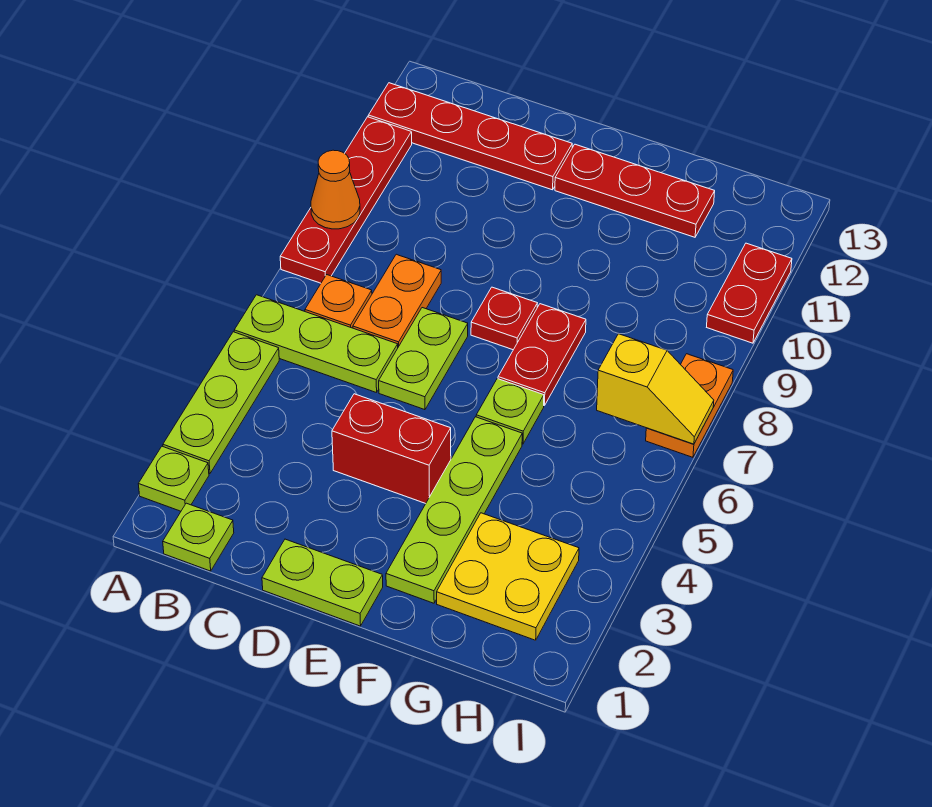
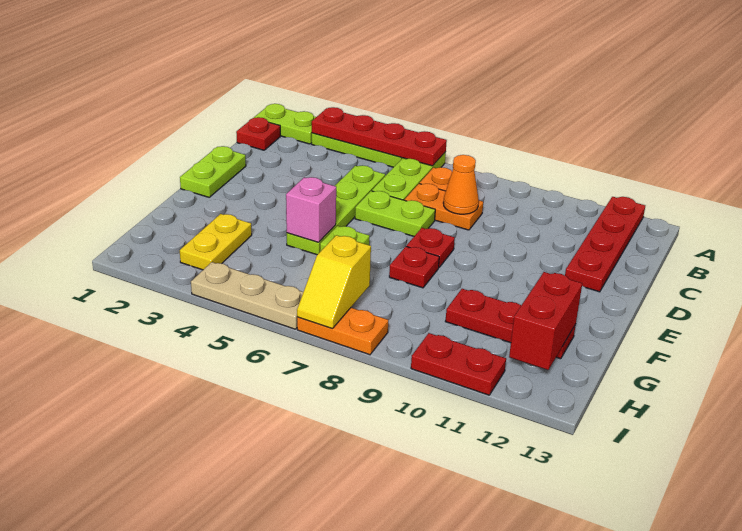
lime 1x1 plate [138,446,209,511] -> lime 1x2 plate [254,104,316,144]
red 1x4 plate [280,117,412,283] -> red 1x4 plate moved to [312,107,447,166]
orange 1x1 cone [311,150,360,229] -> orange 1x1 cone moved to [443,155,479,214]
lime 1x1 plate [163,503,234,571] -> red 1x1 plate [236,117,280,150]
red 1x2 brick [332,394,451,504] -> red 1x2 brick moved to [509,272,582,370]
red 1x3 plate [555,144,715,237] -> red 1x3 plate turned to [445,289,576,359]
lime 1x4 plate [386,417,522,603] -> lime 1x4 plate turned to [287,165,385,255]
none -> pink 1x1 brick [286,177,336,242]
red 1x2 plate [498,304,586,406] -> red 1x1 plate [389,246,439,288]
yellow 2x2 plate [437,513,579,640] -> yellow 1x2 plate [180,214,252,270]
none -> tan 1x3 plate [191,262,303,329]

